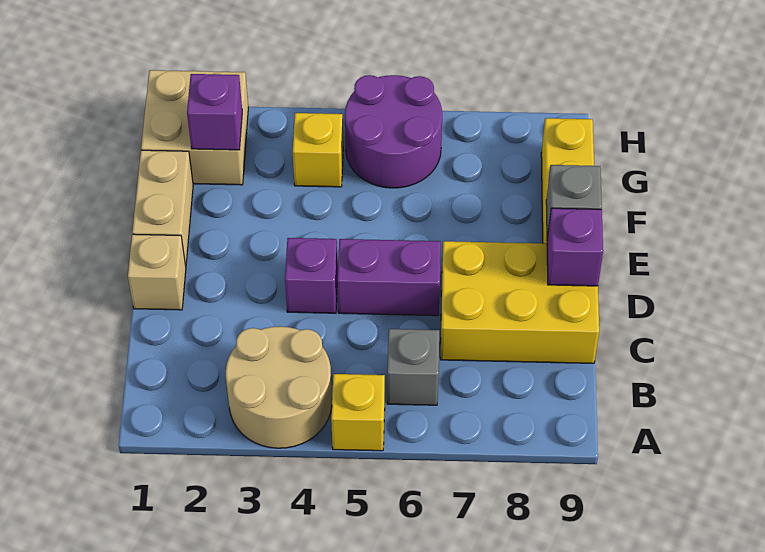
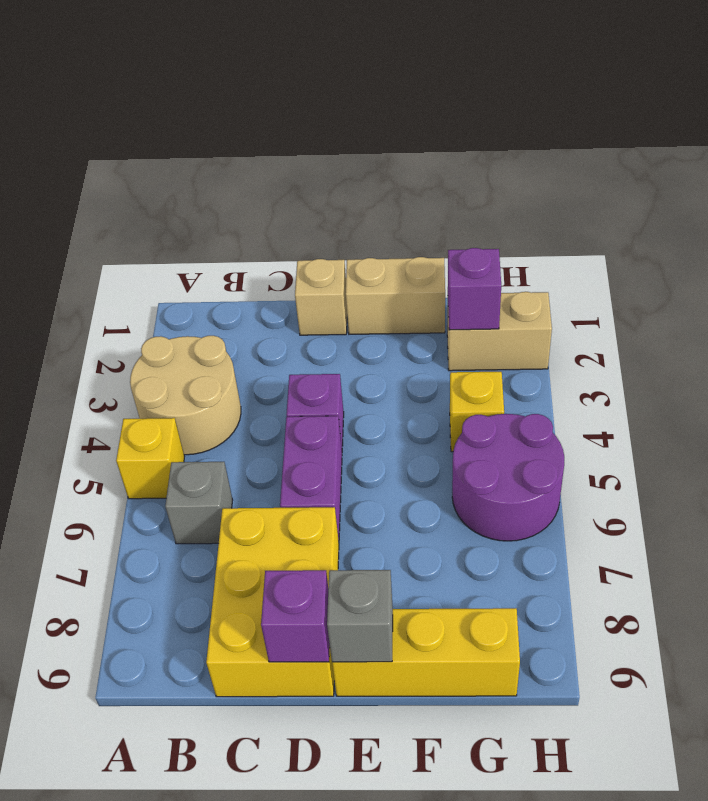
tan 2x2 brick [141,70,248,185] -> tan 1x2 brick [447,292,552,371]

